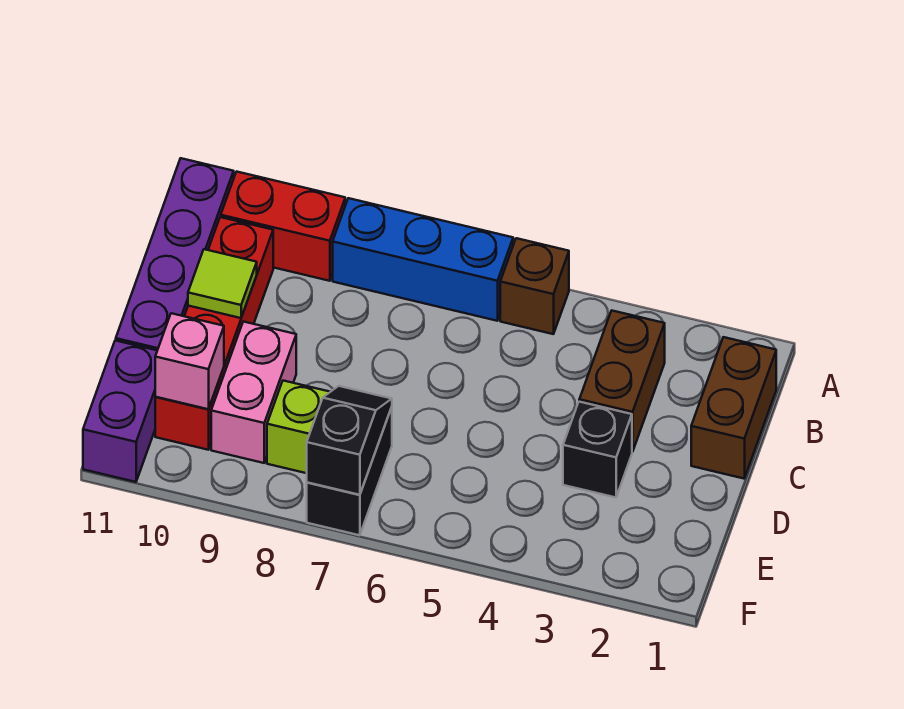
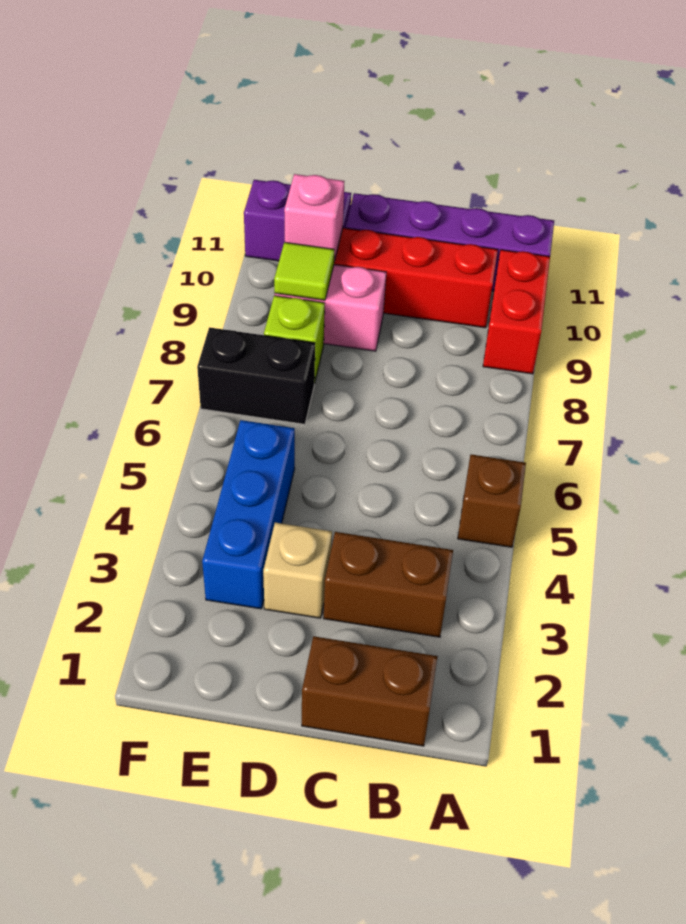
blue 1x3 brick [333,198,513,321] -> blue 1x3 brick moved to [202,420,295,609]
lime 1x1 tile [188,249,257,318] -> lime 1x1 tile moved to [274,242,334,300]
black 1x1 brick [563,402,632,497] -> tan 1x1 brick [263,523,332,618]
black 1x2 slope [307,386,392,495] -> none

